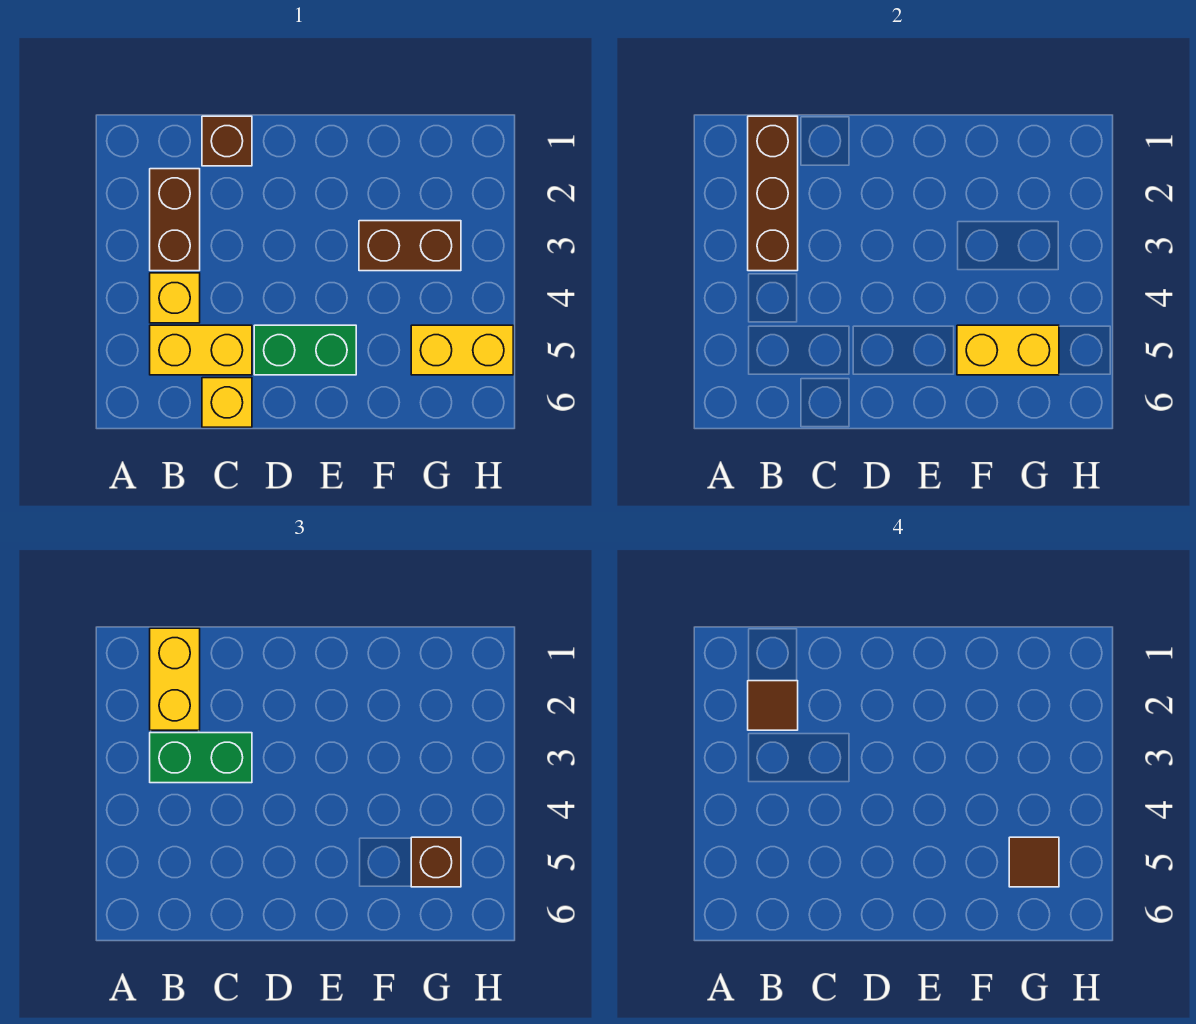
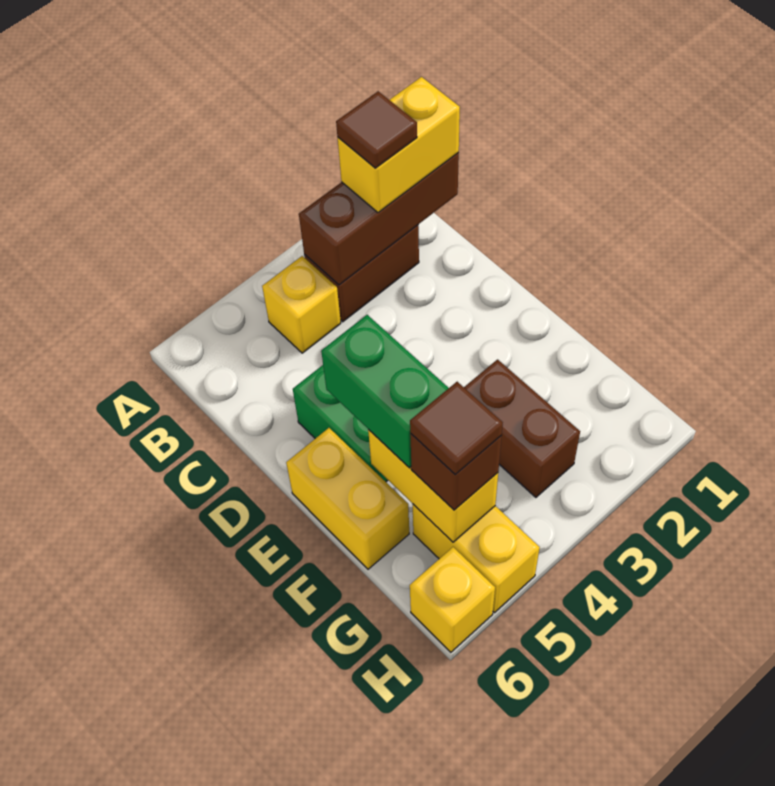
green 1x2 brick [150,733,252,783] -> green 1x2 brick moved to [321,315,448,468]
yellow 1x2 brick [150,325,252,375] -> yellow 1x2 brick moved to [286,428,409,569]
brown 1x1 brick [202,116,252,166] -> none
yellow 1x1 brick [202,378,252,427] -> yellow 1x1 brick moved to [410,547,495,652]

